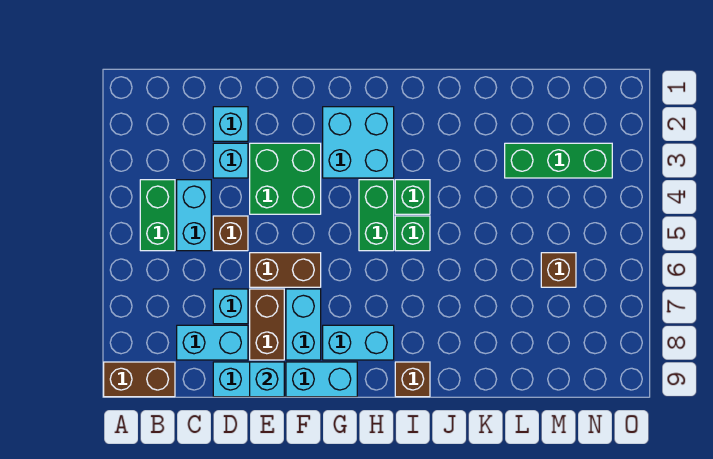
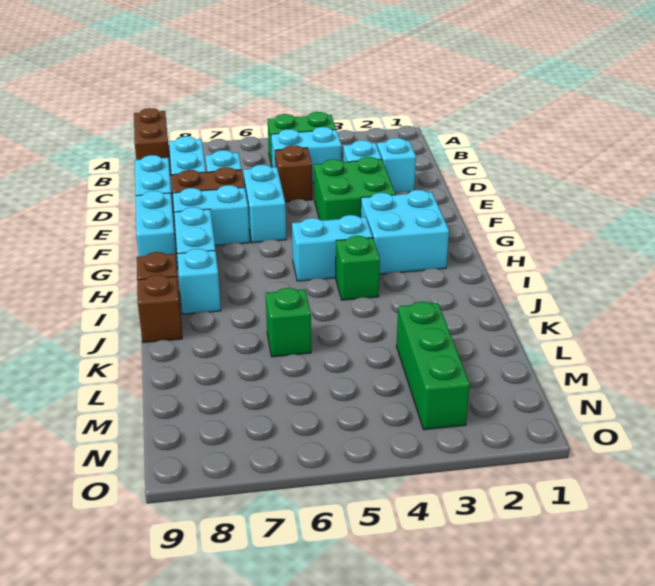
brown 1x2 brick [250,253,321,287] -> cyan 1x2 brick [243,165,286,243]
cyan 1x1 brick [250,362,284,397] -> cyan 1x1 brick moved to [177,249,221,314]
green 1x2 brick [359,180,394,251] -> cyan 1x2 brick [292,215,373,281]
green 1x1 brick [395,216,430,251] -> green 1x1 brick moved to [266,288,311,357]
brown 1x1 brick [541,253,576,287] -> brown 1x1 brick moved to [137,275,182,343]

